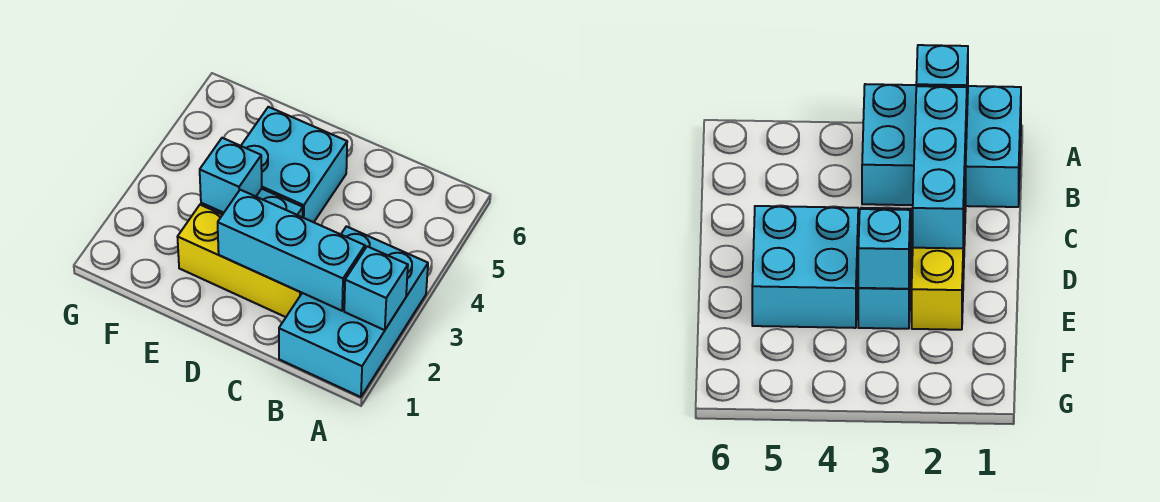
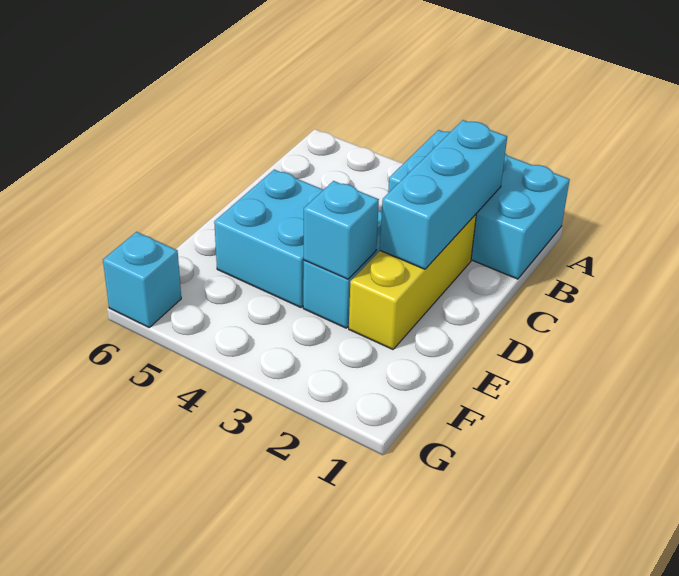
cyan 1x1 brick [344,246,408,330] -> cyan 1x1 brick moved to [103,232,181,327]

